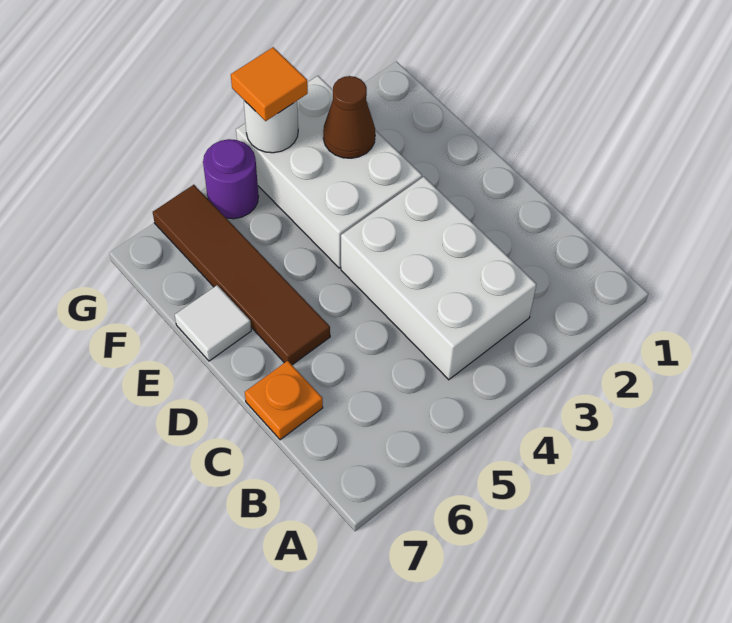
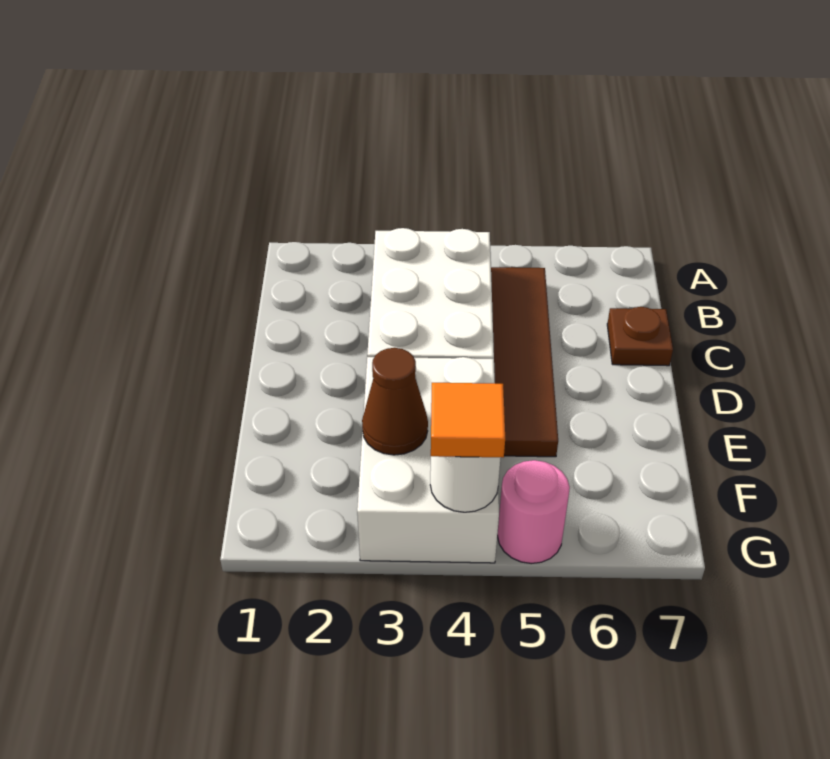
orange 1x1 plate [245,361,323,440] -> brown 1x1 plate [607,307,673,366]
brown 1x4 tile [153,185,330,365] -> brown 1x4 tile moved to [491,267,558,457]
white 1x1 tile [175,285,251,361] -> none
purple 1x1 round brick [203,139,258,219] -> pink 1x1 round brick [498,460,570,564]

